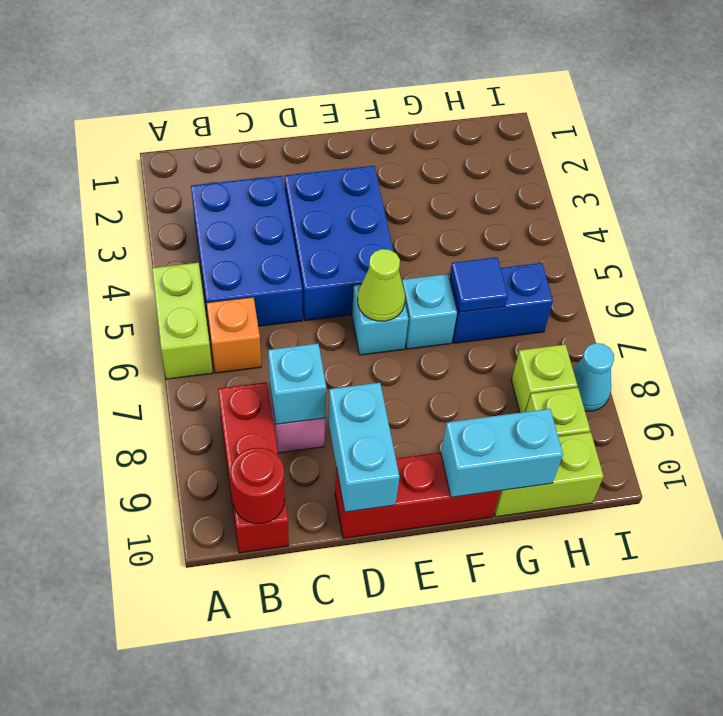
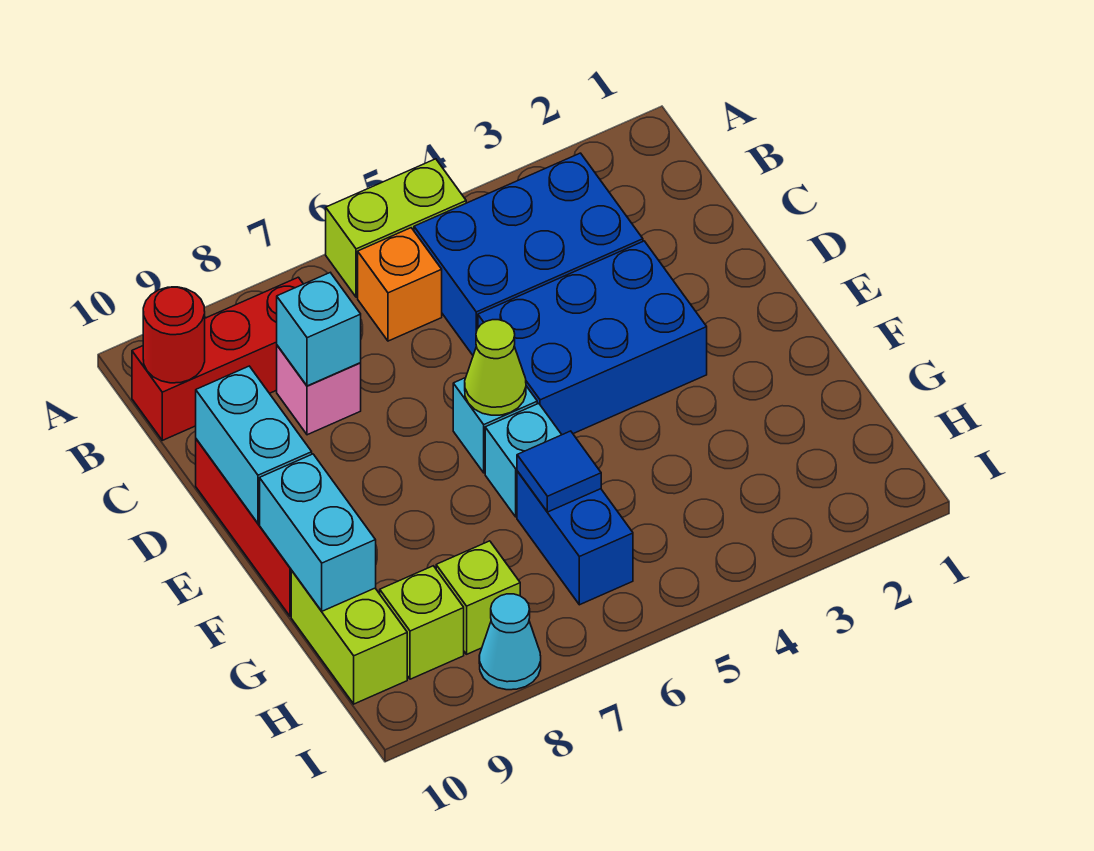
cyan 1x2 brick [328,383,399,512] -> cyan 1x2 brick turned to [196,366,312,523]

